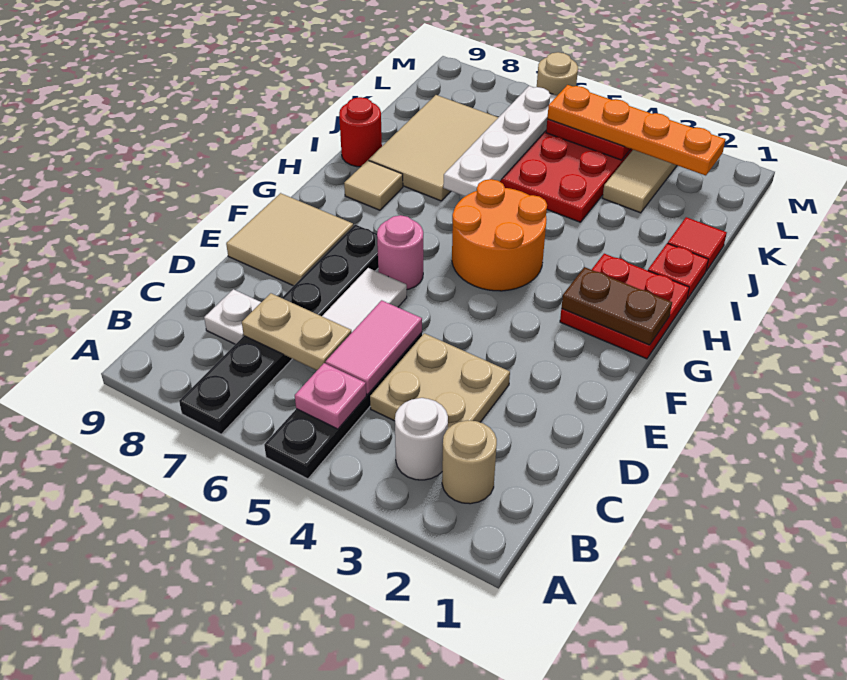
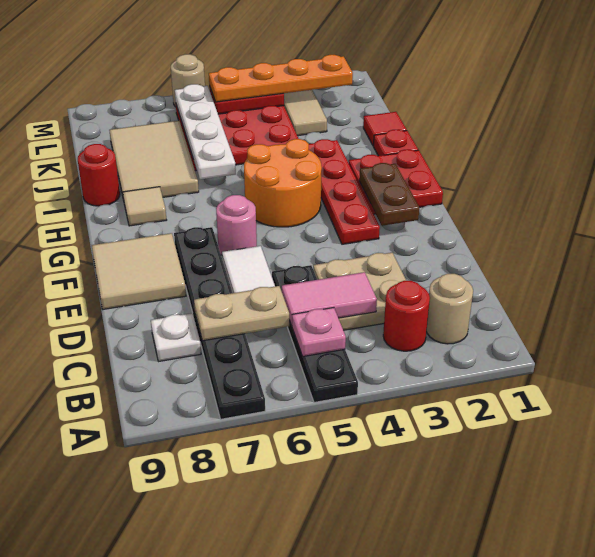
white 1x1 round brick [395,398,448,480] -> red 1x1 round brick [383,281,430,351]
pink 1x2 tile [326,300,422,394] -> pink 1x2 tile turned to [282,272,377,326]
none -> red 1x4 plate [309,139,380,244]
brown 1x2 plate [561,267,672,345] -> brown 1x2 plate turned to [359,163,419,226]

